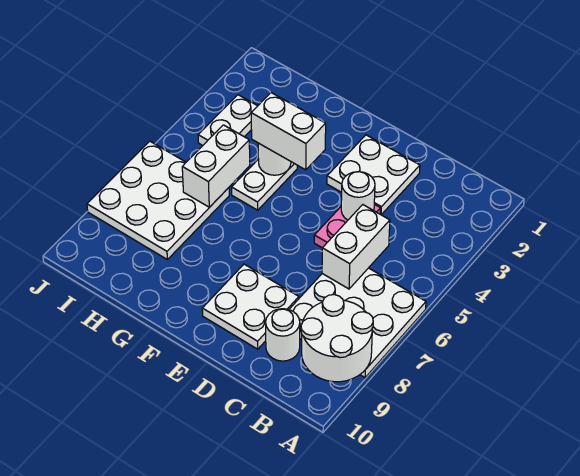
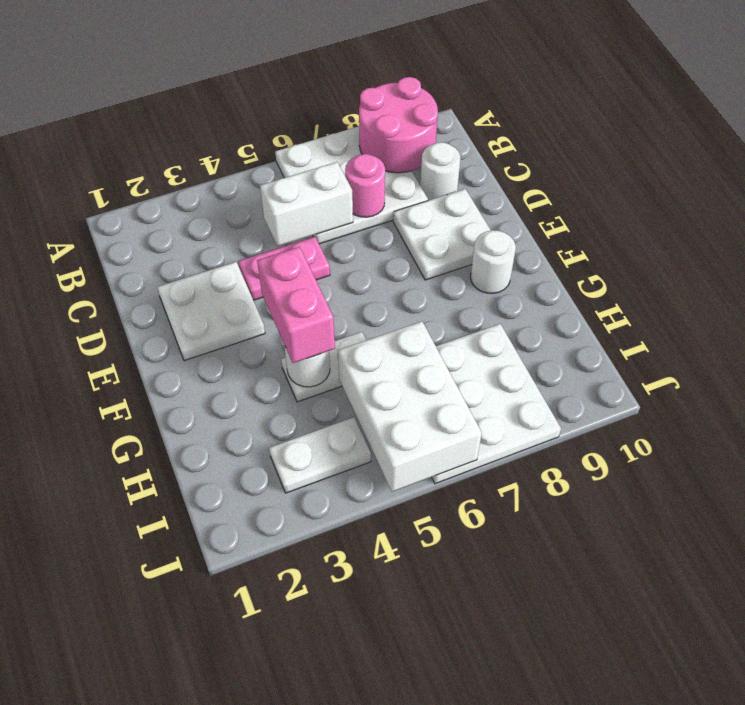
white 2x2 round brick [301,295,373,382] -> pink 2x2 round brick [359,77,438,173]
none -> pink 1x1 round brick [345,154,385,217]
white 1x1 round brick [341,172,375,220] -> white 1x1 round brick moved to [471,230,516,294]
white 1x2 brick [251,93,326,170] -> pink 1x2 brick [257,247,335,363]
white 1x2 brick [182,125,250,207] -> white 2x3 brick [338,321,482,492]

